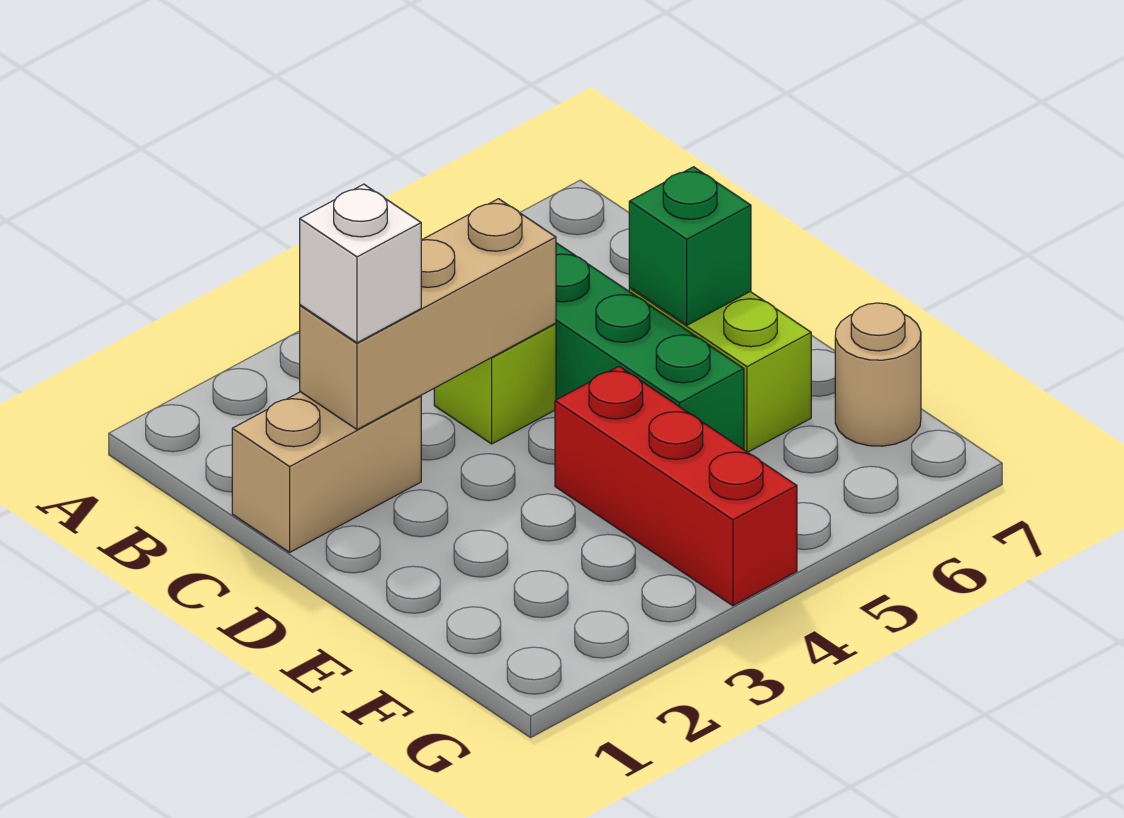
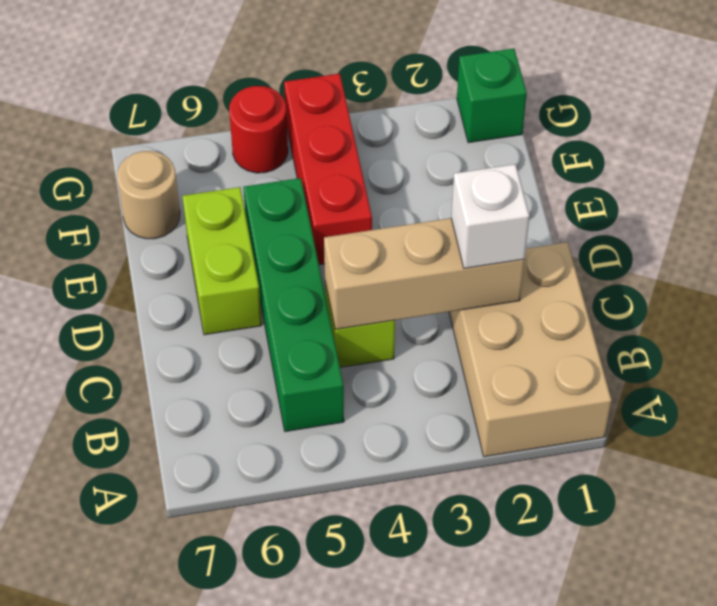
tan 1x2 brick [232,392,421,552] -> tan 2x3 brick [449,242,612,457]
green 1x1 brick [629,167,751,325] -> green 1x1 brick moved to [457,49,527,143]
none -> red 1x1 round brick [229,86,288,173]

